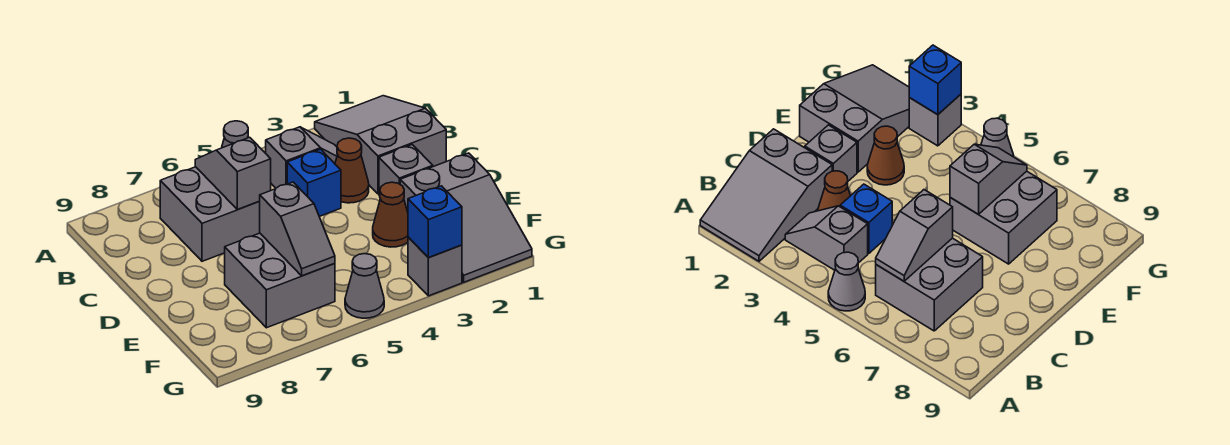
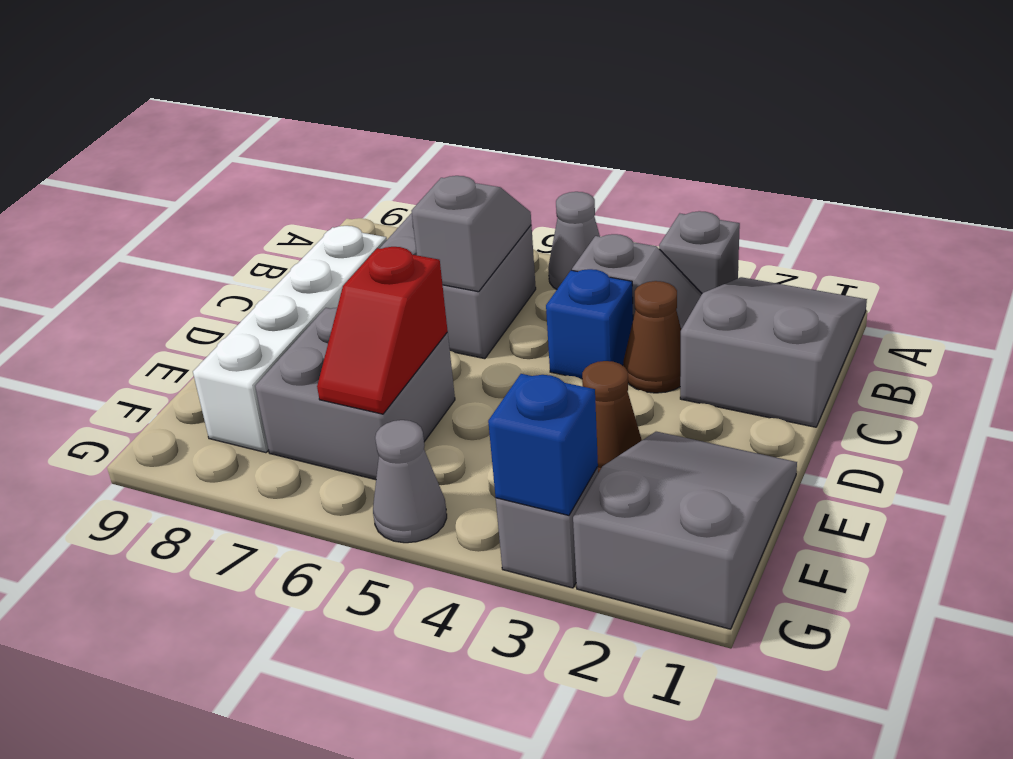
none -> white 1x4 brick [193,226,387,453]
grey 1x1 brick [379,145,433,196] -> grey 1x1 brick moved to [659,211,740,293]
grey 2x3 slope [400,153,532,282] -> grey 2x3 slope turned to [573,432,797,629]
grey 1x2 slope [260,182,335,276] -> red 1x2 slope [317,247,448,414]

